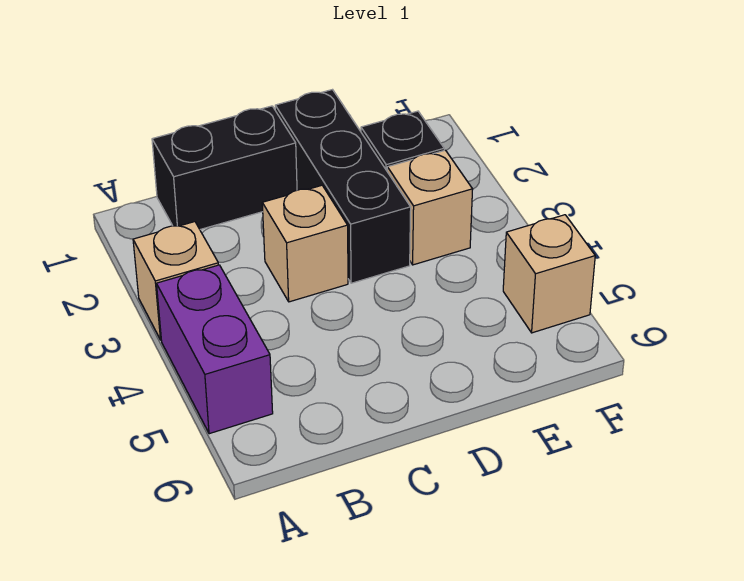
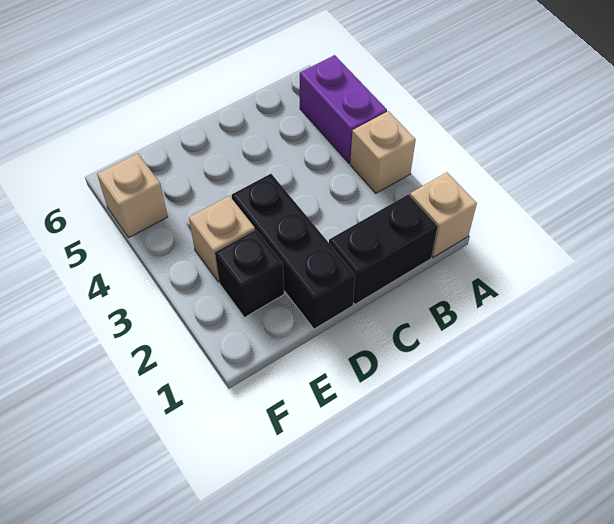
tan 1x1 brick [262,185,348,302] -> tan 1x1 brick moved to [410,172,477,257]

